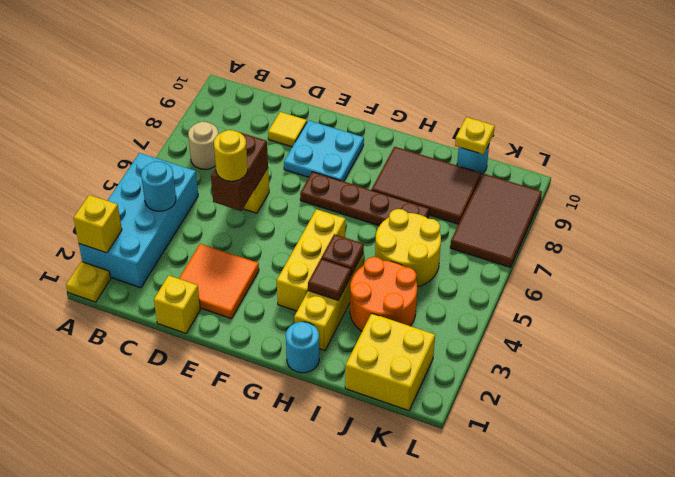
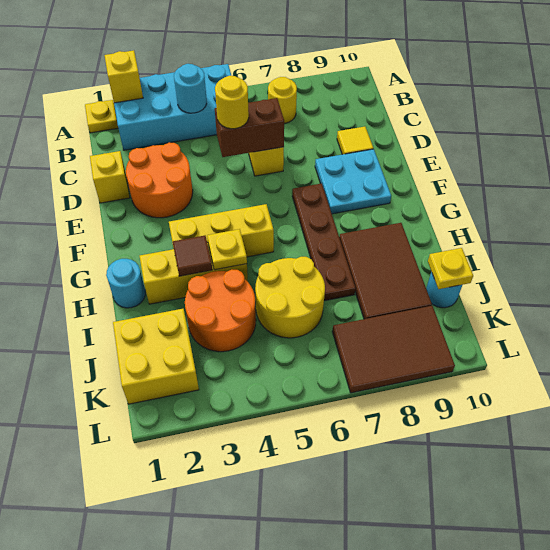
tan 1x1 round brick [188,122,218,169] -> yellow 1x1 round brick [268,77,297,123]
orange 2x2 tile [179,244,259,319] -> orange 2x2 round brick [126,143,193,218]
brown 1x1 plate [321,234,364,275] -> yellow 1x1 plate [207,229,247,270]

